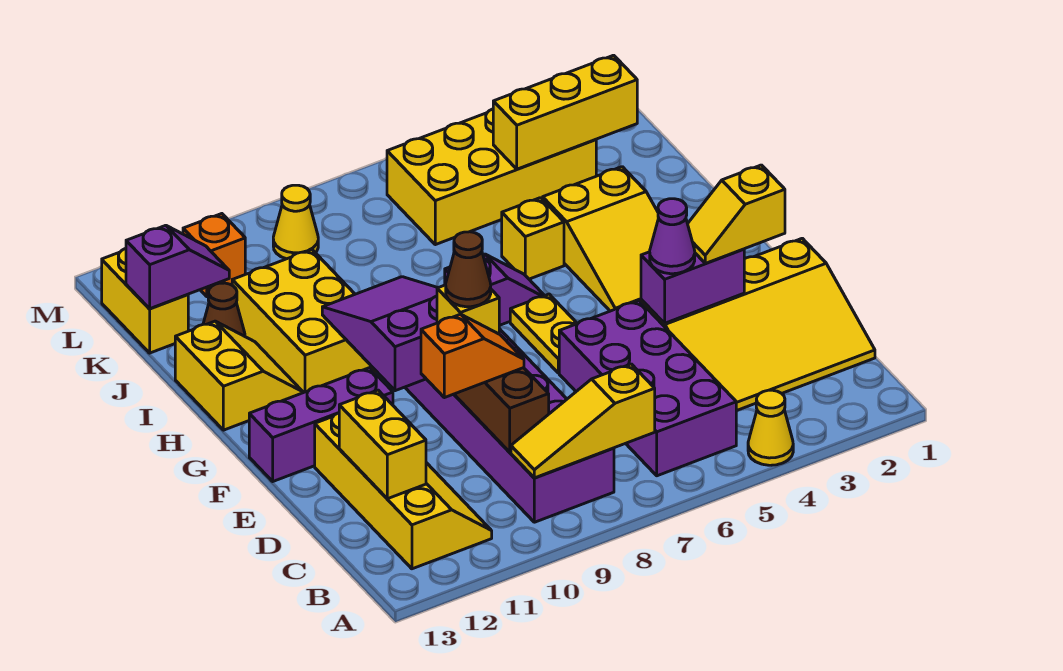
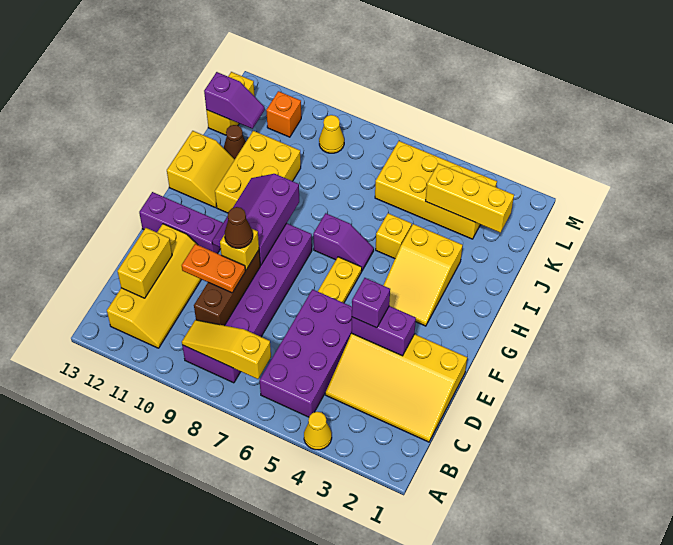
orange 1x2 slope [421,314,524,398] -> orange 1x2 plate [182,244,245,293]
yellow 1x2 slope [688,165,785,263] -> none
purple 1x1 cone [650,199,695,274] -> purple 1x1 brick [352,278,390,328]
purple 2x3 slope [322,277,438,391] -> purple 2x3 slope turned to [212,174,299,265]

